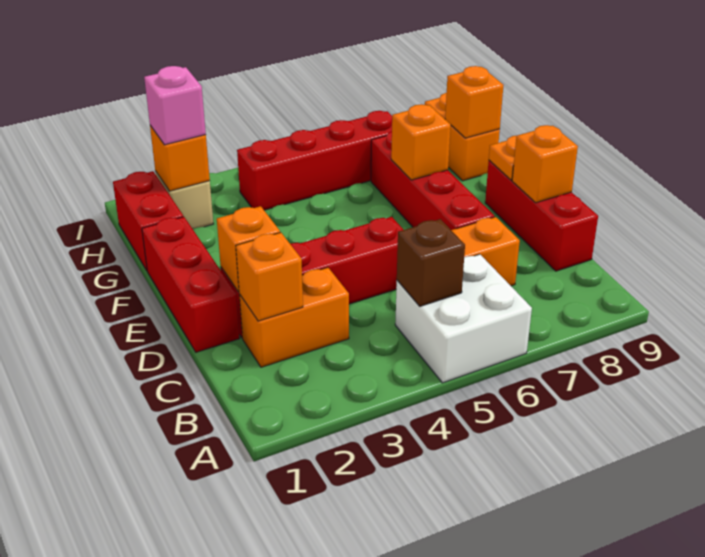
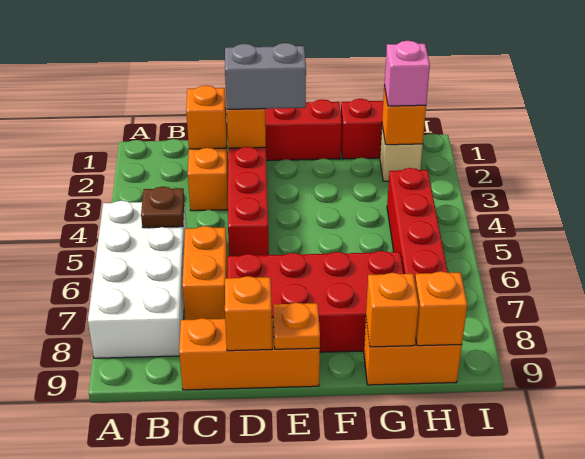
white 2x2 brick [395,254,532,383] -> white 2x4 brick [88,201,186,358]
brown 1x1 brick [397,219,465,306] -> brown 1x1 plate [141,187,184,228]
red 1x3 brick [485,160,598,271] -> orange 1x3 brick [179,317,320,390]
none -> grey 1x2 brick [225,43,306,109]
red 1x4 brick [371,131,494,230] -> red 2x4 brick [227,251,403,352]
orange 1x1 brick [391,104,451,180] -> orange 1x1 brick moved to [415,271,467,346]

